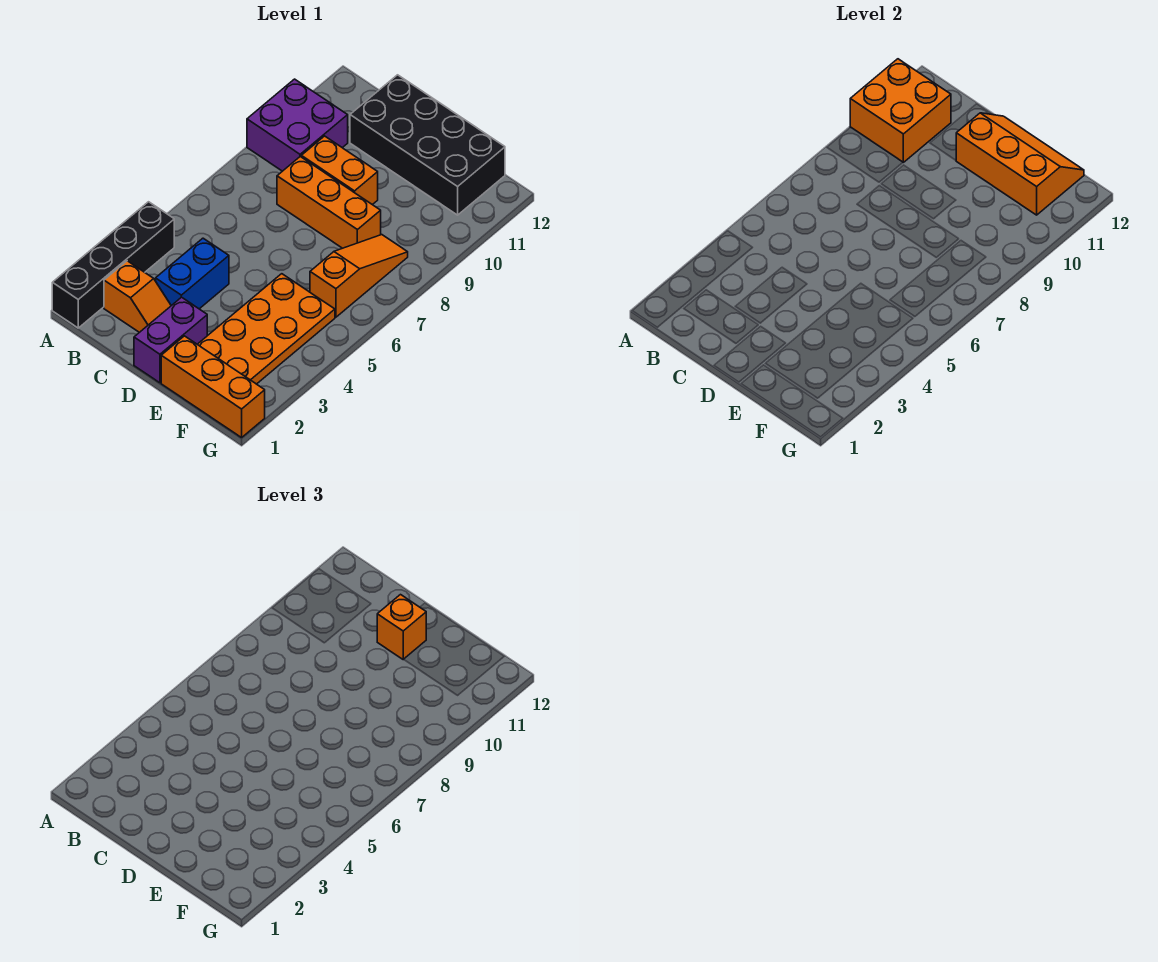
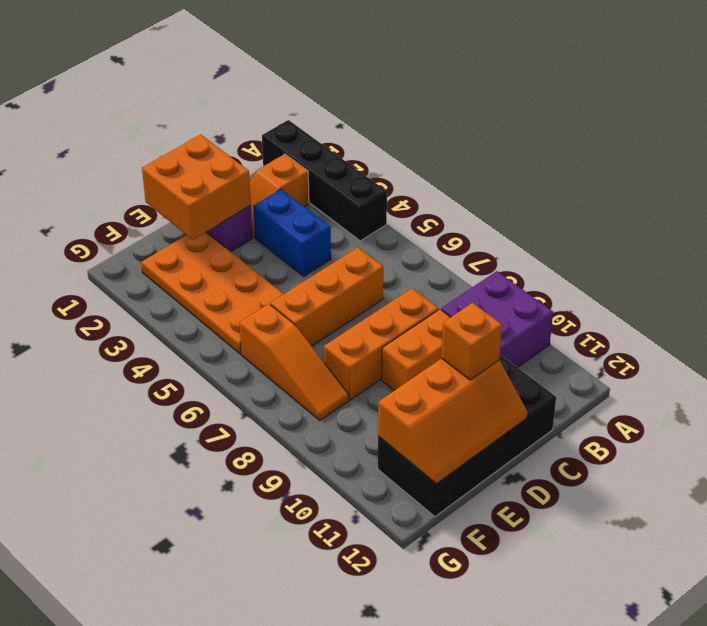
orange 2x2 brick [850,59,951,162] -> orange 2x2 brick moved to [142,135,251,239]
orange 1x3 brick [161,336,265,438] -> orange 1x3 brick moved to [270,247,383,346]

